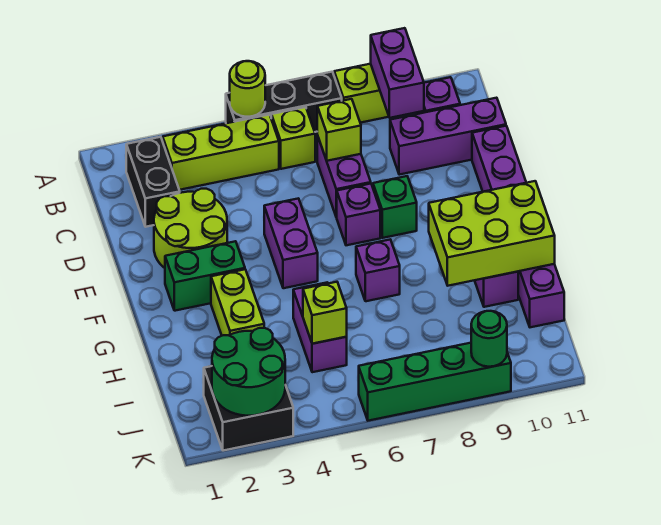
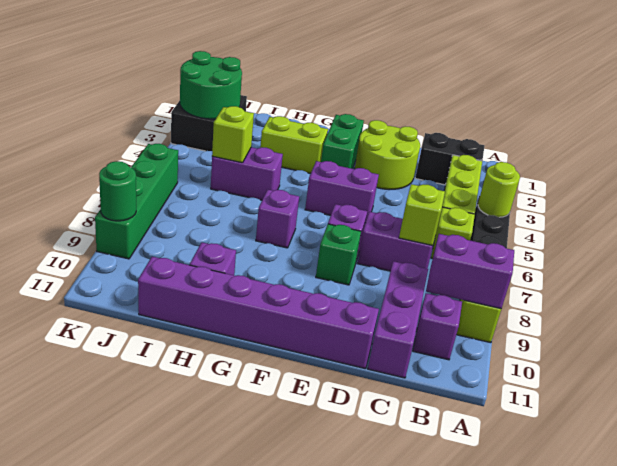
lime 2x3 brick [429,181,555,286] -> none

